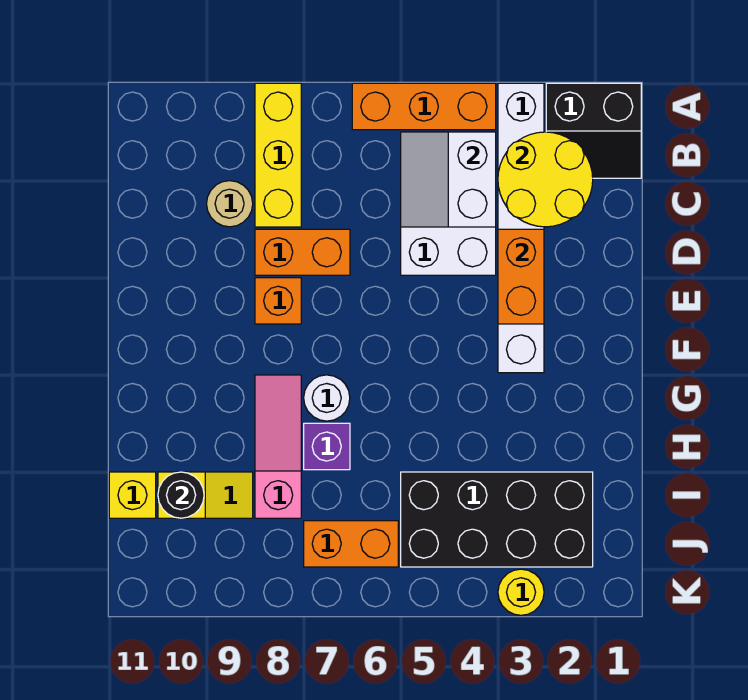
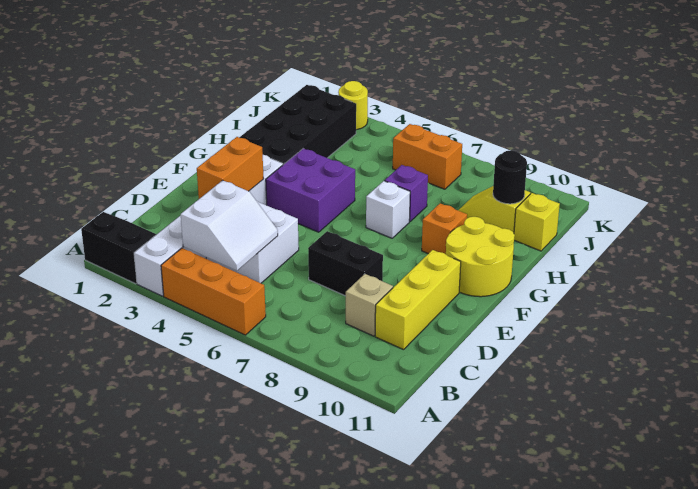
yellow 1x3 brick [255,83,301,227] -> yellow 1x3 brick moved to [375,250,461,350]
yellow 2x2 round brick [498,132,593,227] -> yellow 2x2 round brick moved to [446,217,515,297]
tan 1x1 round brick [207,181,253,227] -> tan 1x1 brick [346,274,393,336]
orange 1x2 brick [255,229,350,275] -> black 1x2 brick [308,231,383,296]
orange 1x1 brick [255,278,301,324] -> orange 1x1 brick moved to [422,203,467,254]
none -> purple 2x2 brick [266,149,355,232]
white 1x1 round brick [304,375,350,421] -> white 1x1 brick [366,181,410,238]
pink 1x3 slope [255,375,301,518] -> none
black 2x4 brick [401,472,593,567] -> black 2x4 brick turned to [239,85,356,165]

